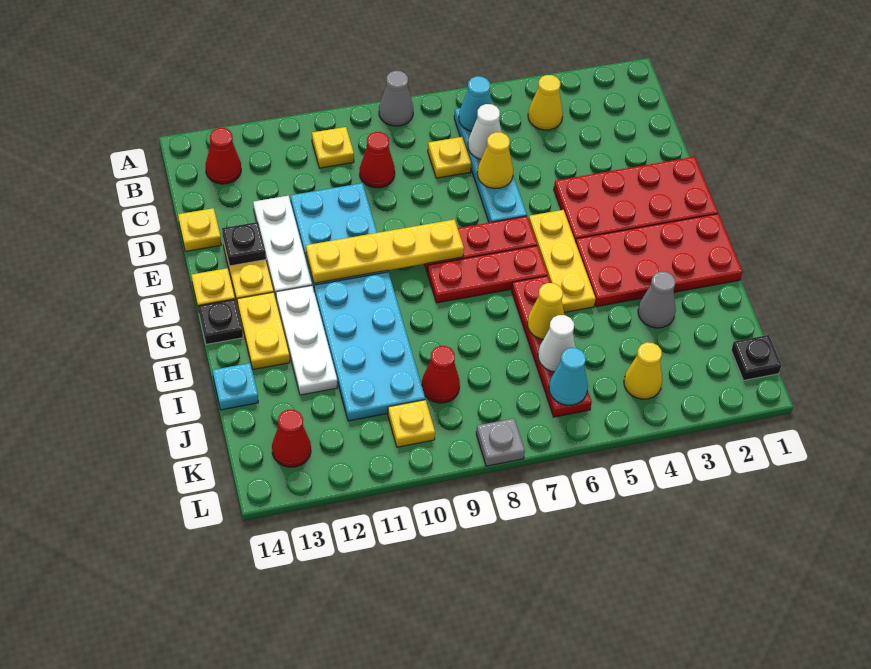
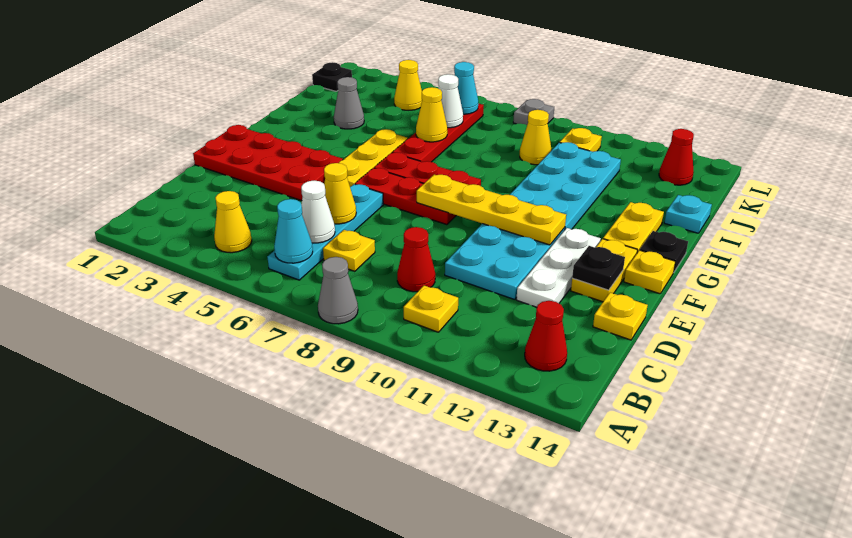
red 2x4 plate [576,214,743,307] -> none
white 1x3 plate [276,286,337,395] -> none
red 1x1 cone [422,346,460,403] -> yellow 1x1 cone [520,110,552,165]

